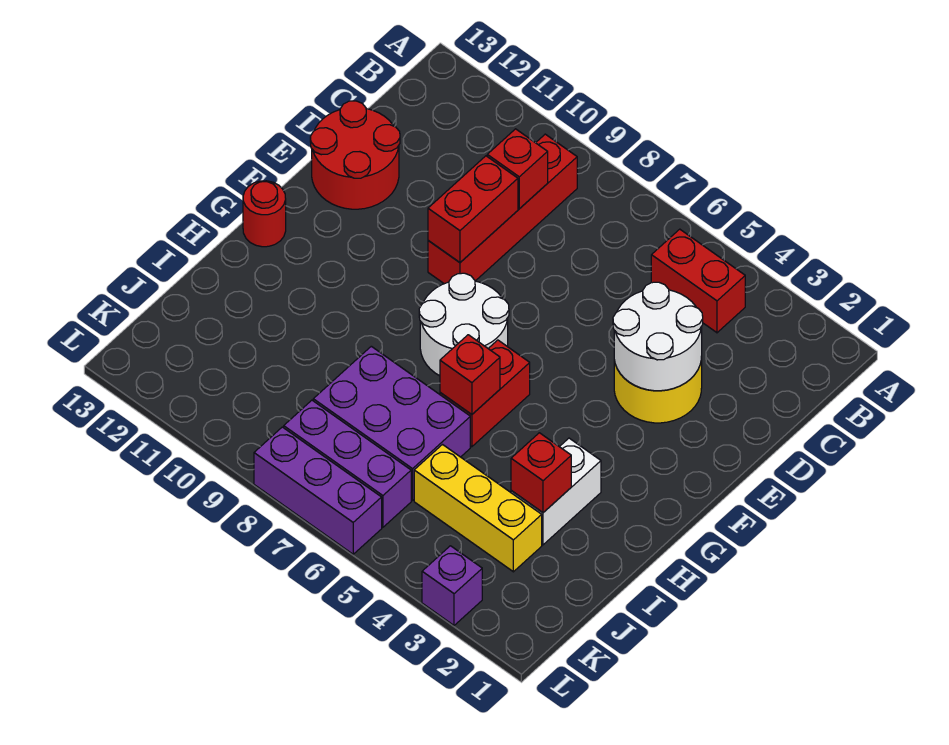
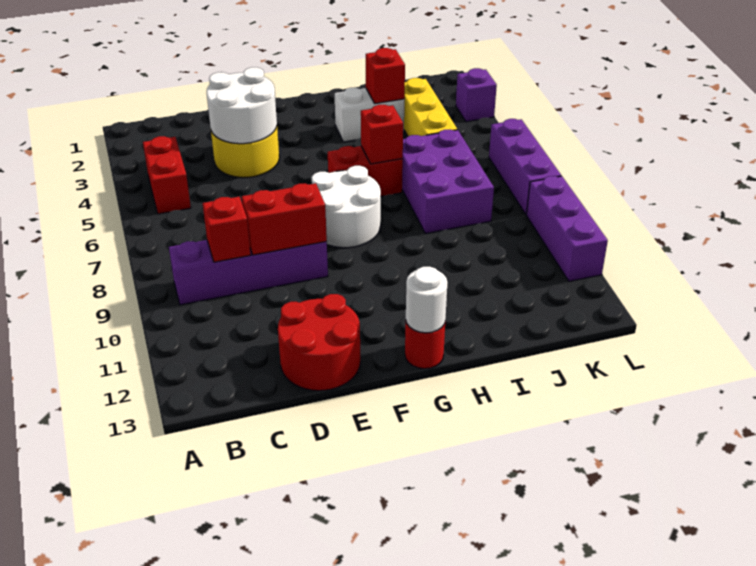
red 1x4 brick [428,134,577,284] -> purple 1x4 brick [169,240,328,305]
none -> white 1x1 round brick [406,267,447,333]
purple 1x3 brick [284,400,411,527] -> purple 1x3 brick moved to [527,176,608,281]

